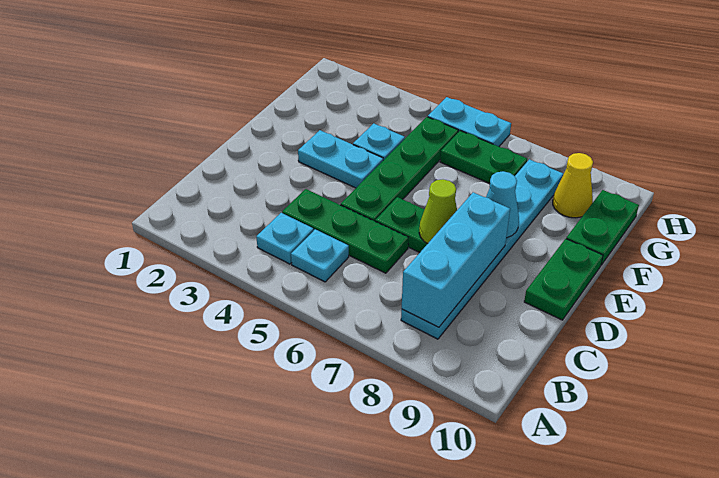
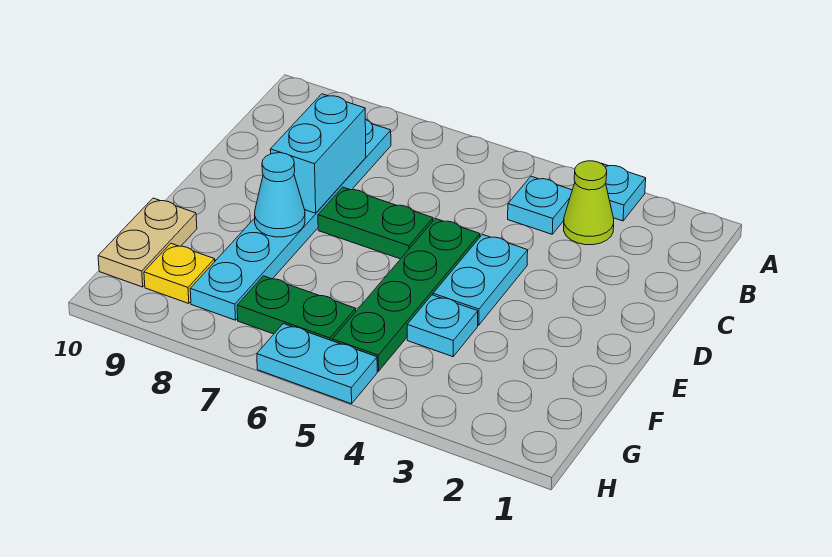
cyan 1x1 plate [291,229,349,282] -> cyan 1x1 plate moved to [601,163,646,221]
cyan 1x3 brick [402,192,510,327] -> cyan 1x2 brick [270,94,366,213]
green 1x3 plate [282,189,408,273] -> none
lime 1x1 cone [419,179,457,244] -> lime 1x1 cone moved to [564,161,614,245]
green 1x2 plate [524,239,603,320] -> none
cyan 1x2 plate [298,130,383,188] -> cyan 1x2 plate turned to [433,235,528,325]
green 1x2 plate [566,190,639,265] -> tan 1x2 plate [98,198,197,287]
yellow 1x1 cone [553,153,593,218] -> yellow 1x1 plate [144,244,215,304]

